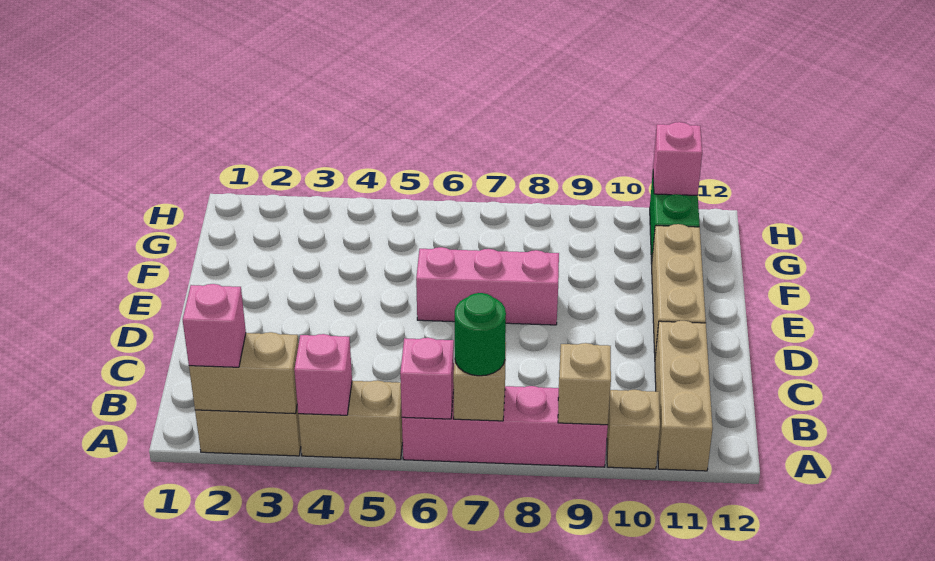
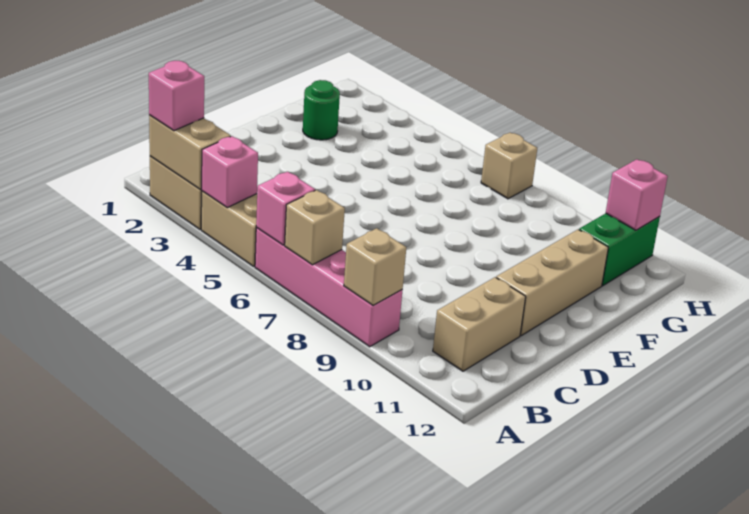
green 1x1 round brick [455,293,506,376] -> green 1x1 round brick moved to [303,80,340,140]
tan 1x1 brick [607,390,660,469] -> tan 1x1 brick moved to [481,133,537,199]
tan 1x3 brick [655,321,713,471] -> tan 1x2 brick [433,277,526,371]
pink 1x3 brick [416,247,559,325] -> none

